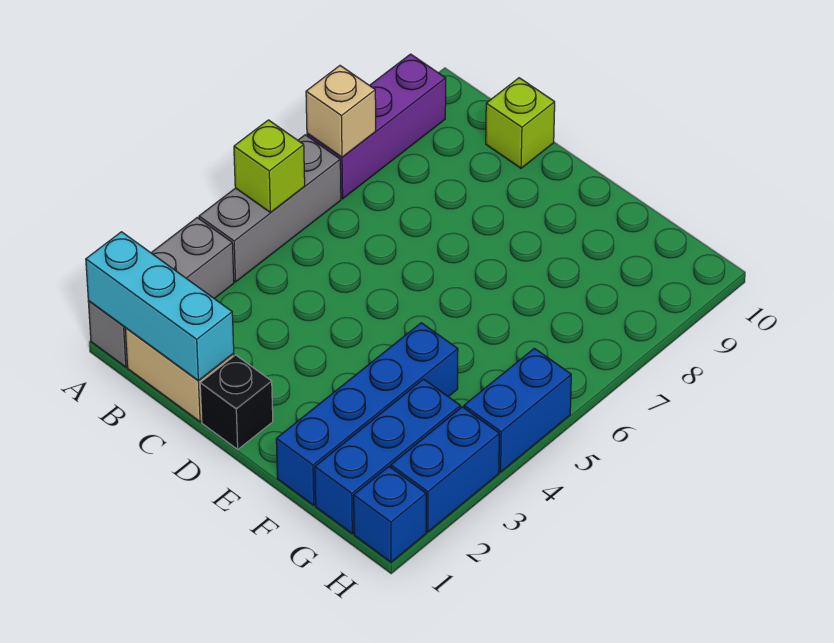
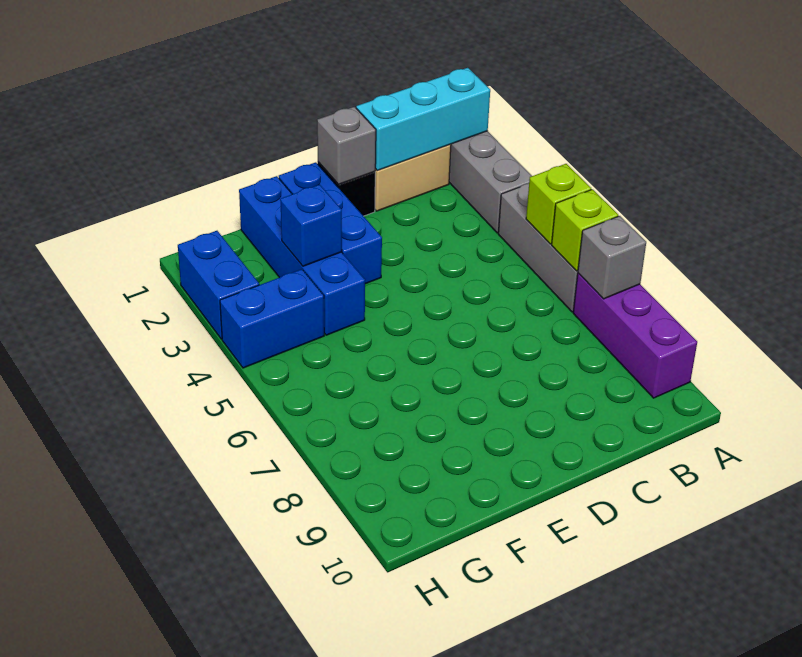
tan 1x1 brick [306,66,376,157] -> grey 1x1 brick [578,216,646,299]
lime 1x1 brick [486,78,555,168] -> lime 1x1 brick moved to [552,189,618,271]
none -> grey 1x1 brick [317,107,376,185]
blue 1x3 brick [315,379,460,534] -> blue 1x3 brick moved to [279,162,382,284]
blue 1x1 brick [354,467,426,562] -> blue 1x1 brick moved to [280,184,342,266]
blue 1x2 brick [464,348,571,472] -> blue 1x2 brick turned to [220,269,324,368]

